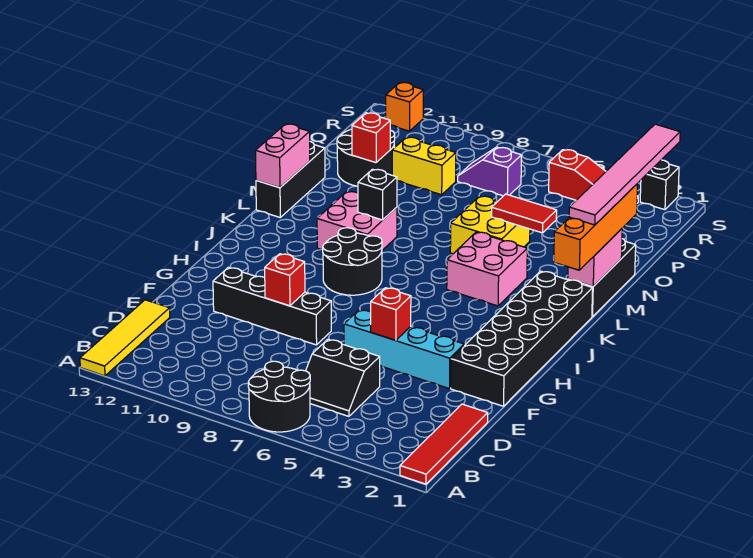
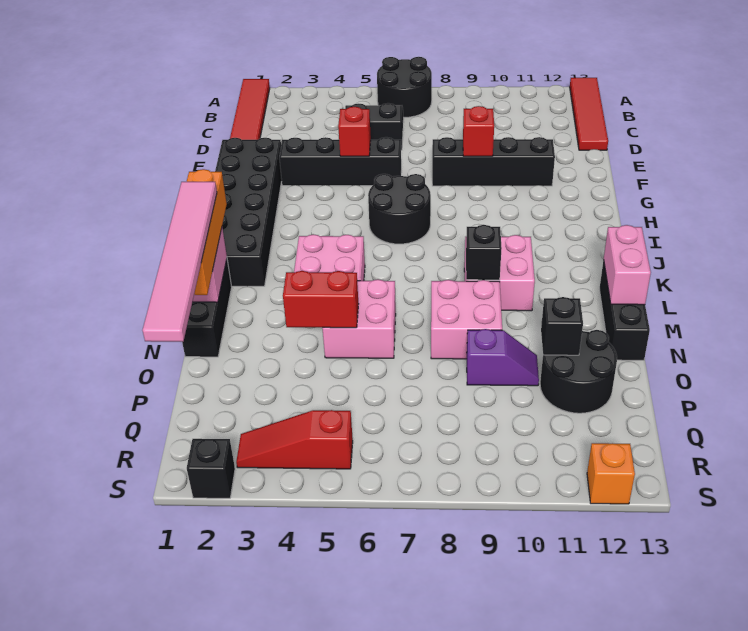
yellow 1x4 tile [80,300,170,376] -> red 1x4 tile [570,78,608,150]
cyan 1x4 brick [344,310,464,389] -> black 1x4 brick [279,137,401,186]
black 2x2 round brick [323,228,382,295] -> black 2x2 round brick moved to [368,174,431,244]
yellow 2x2 brick [450,196,530,254] -> pink 2x2 brick [322,279,396,358]
none -> pink 2x2 brick [431,280,502,359]
red 1x2 tile [492,194,557,233] -> red 1x2 brick [283,271,358,328]
red 1x1 brick [352,113,390,163] -> black 1x1 brick [541,297,583,355]
yellow 1x2 brick [392,137,456,195] -> none
purple 1x2 slope [458,147,522,196] -> purple 1x2 slope moved to [467,329,539,386]

